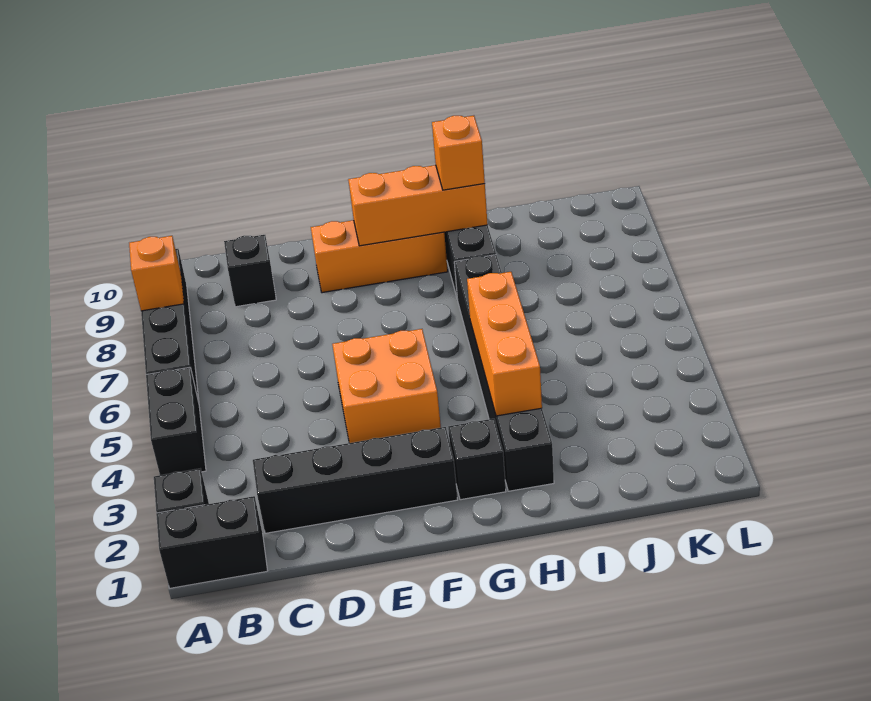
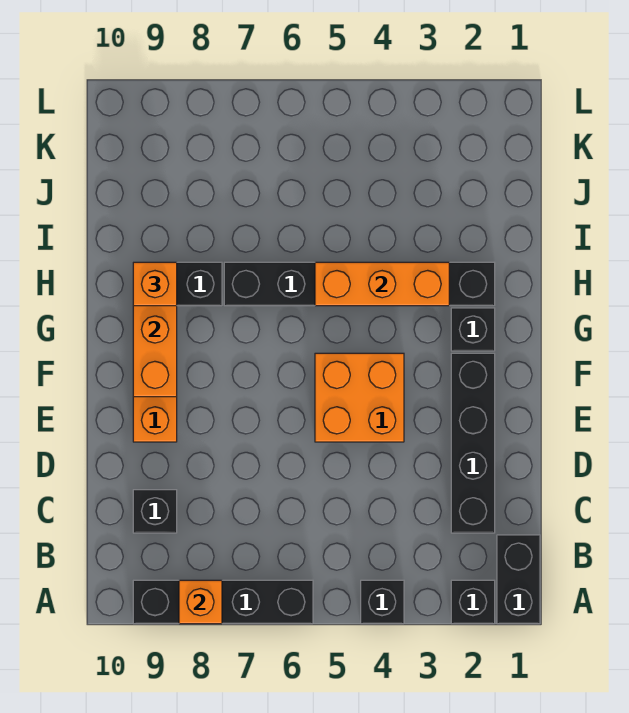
black 1x2 brick [146,367,206,475] -> black 1x1 brick [361,580,404,624]

